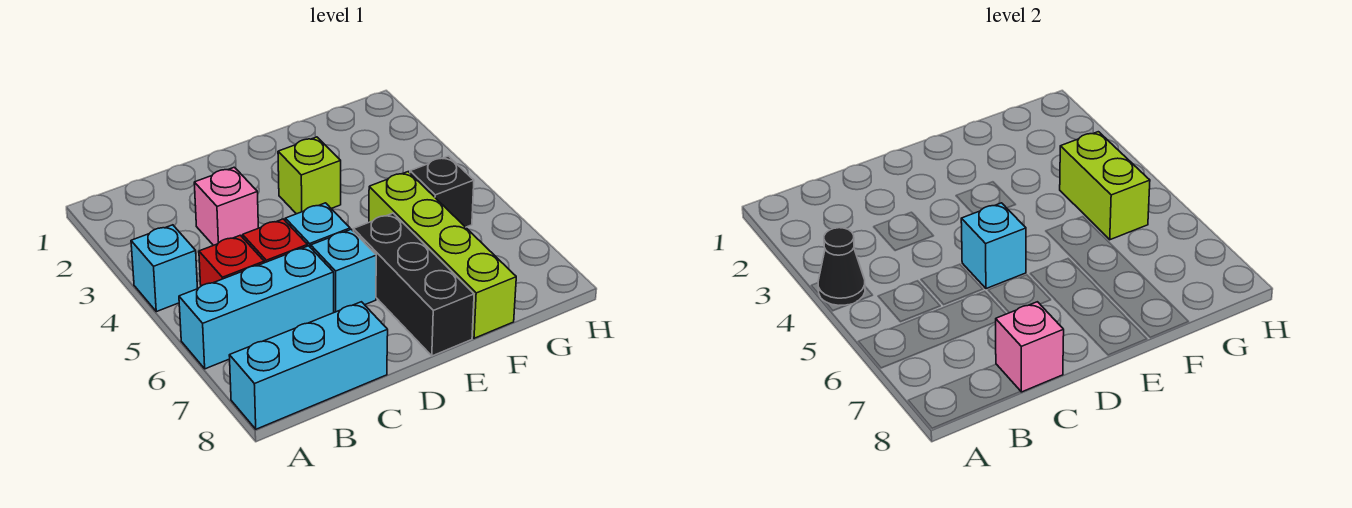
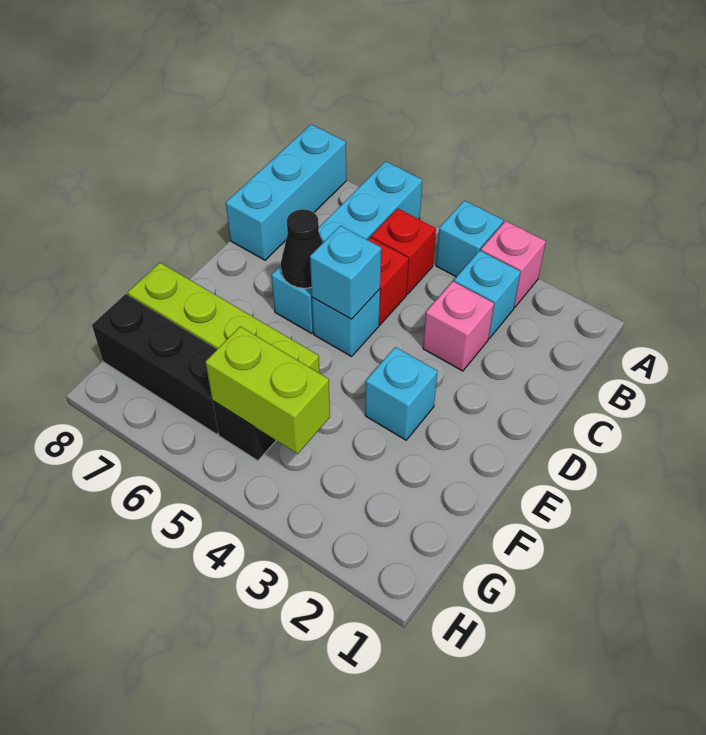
black 1x1 cone [818,228,865,305] -> black 1x1 cone moved to [281,209,323,288]
none -> cyan 1x1 brick [454,251,520,338]
pink 1x1 brick [996,302,1064,392] -> pink 1x1 brick moved to [481,221,546,308]
lime 1x1 brick [278,137,341,214] -> cyan 1x1 brick [365,347,438,440]
black 1x3 brick [353,213,474,356] -> black 1x3 brick moved to [92,294,218,434]

